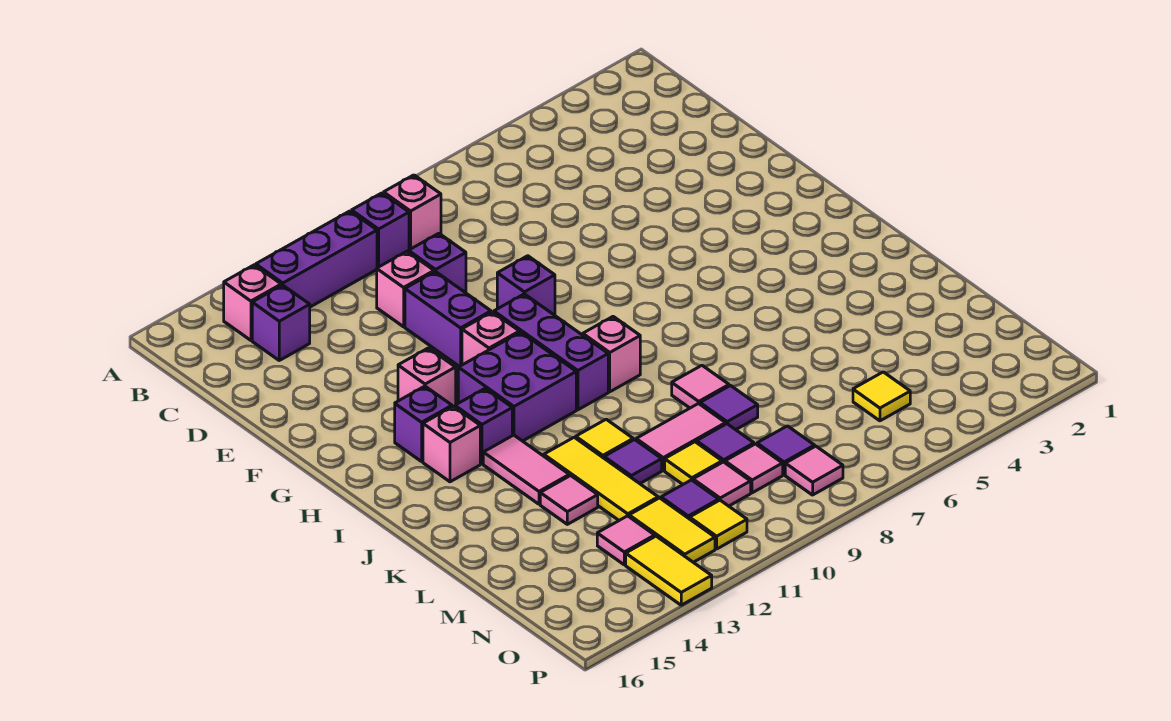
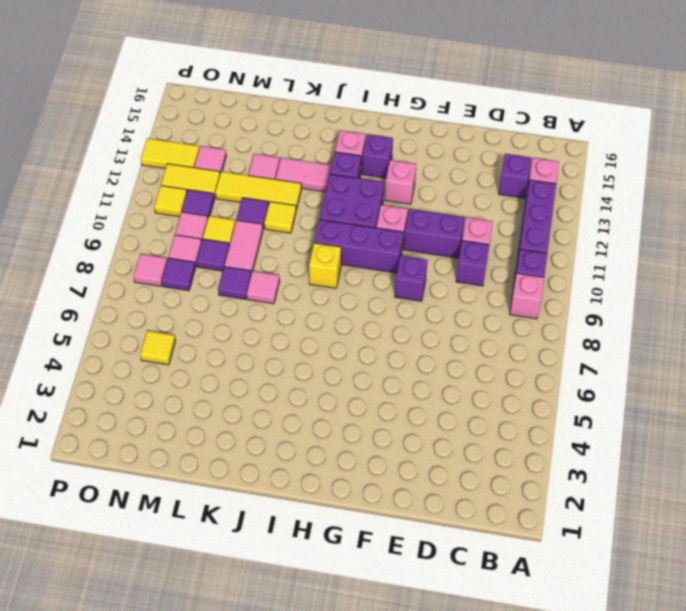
pink 1x1 brick [583,317,640,392] -> yellow 1x1 brick [309,243,341,288]

